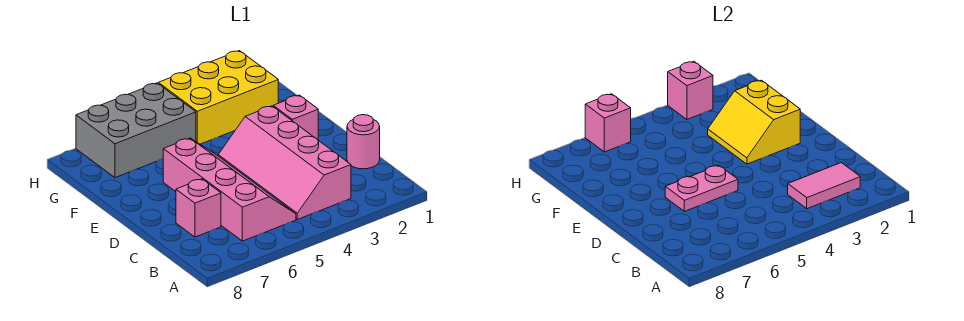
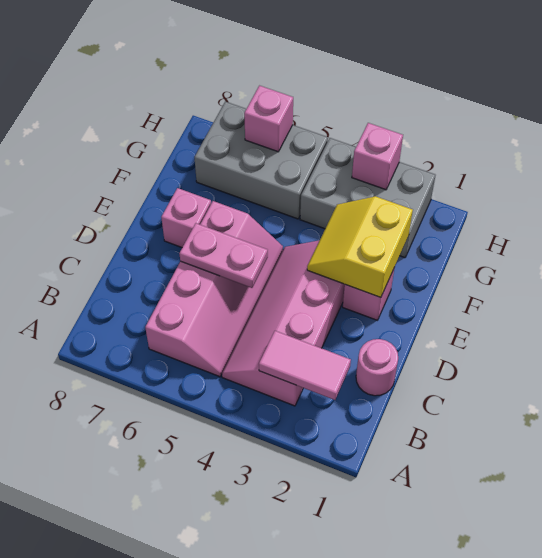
pink 1x1 brick [176,179,221,237] -> pink 1x1 brick moved to [161,188,211,247]
yellow 2x3 brick [158,51,278,144] -> grey 2x3 brick [300,138,435,258]

